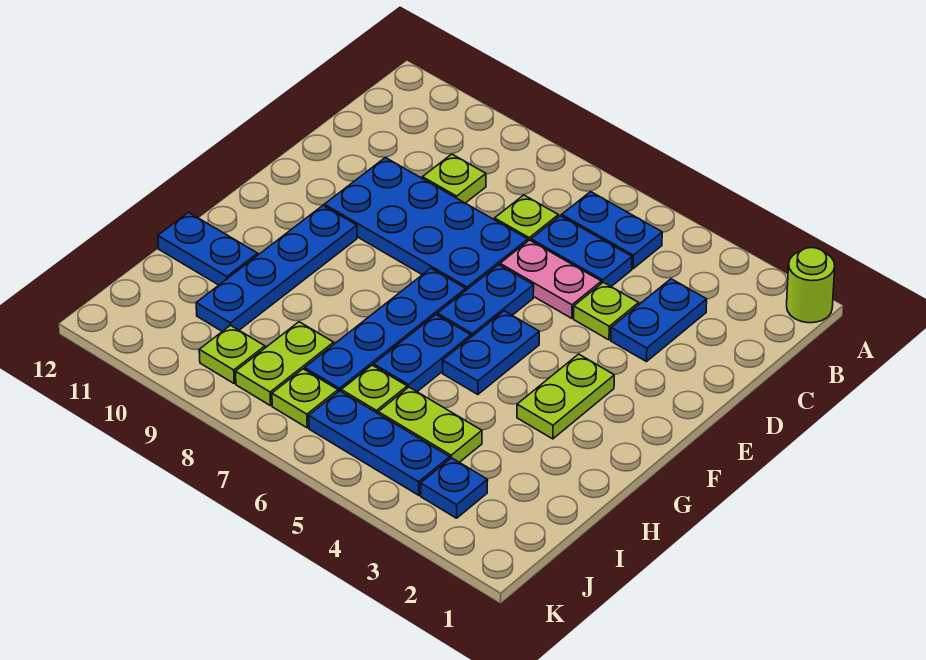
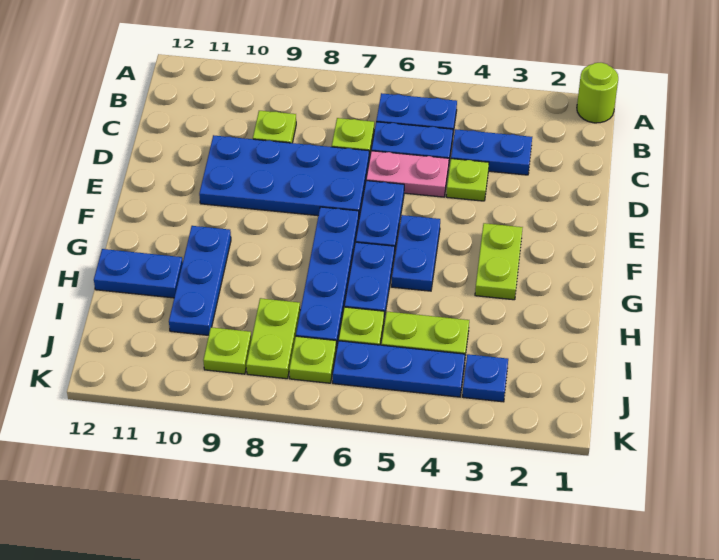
blue 1x2 plate [611,279,707,362] -> blue 1x2 plate turned to [451,129,532,175]
blue 1x4 plate [196,206,357,331] -> blue 1x3 plate [169,226,231,335]

